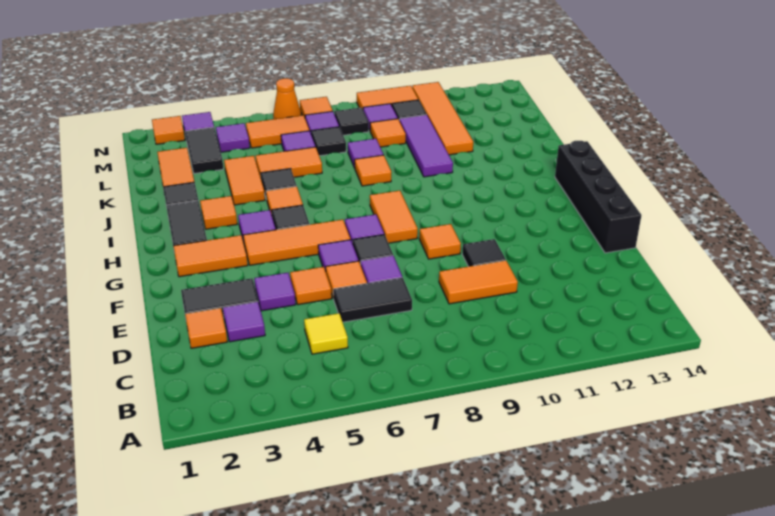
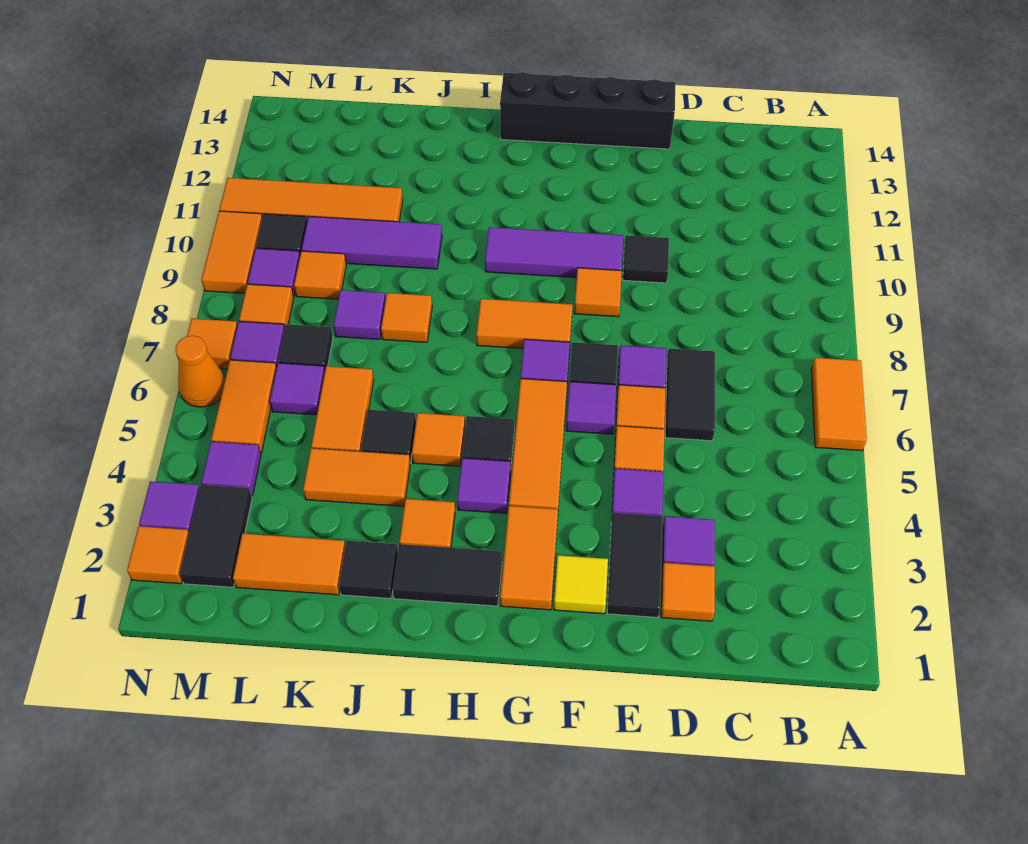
yellow 1x1 tile [304,313,348,354] -> yellow 1x1 tile moved to [554,555,608,614]
orange 1x2 tile [439,260,518,304] -> orange 1x2 tile moved to [811,358,867,451]
none -> purple 1x3 tile [485,227,623,278]
black 1x2 tile [185,127,223,174] -> black 1x2 tile turned to [180,485,252,587]
black 1x1 tile [334,108,369,135] -> orange 1x1 tile [239,284,294,329]

